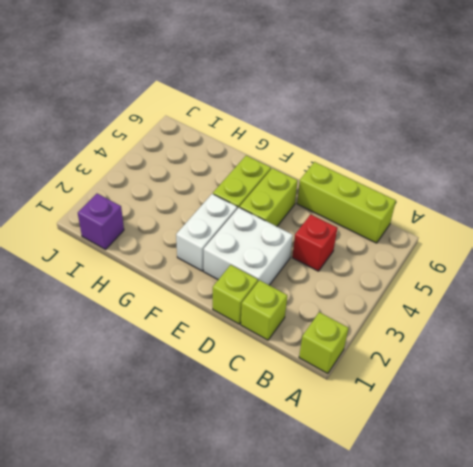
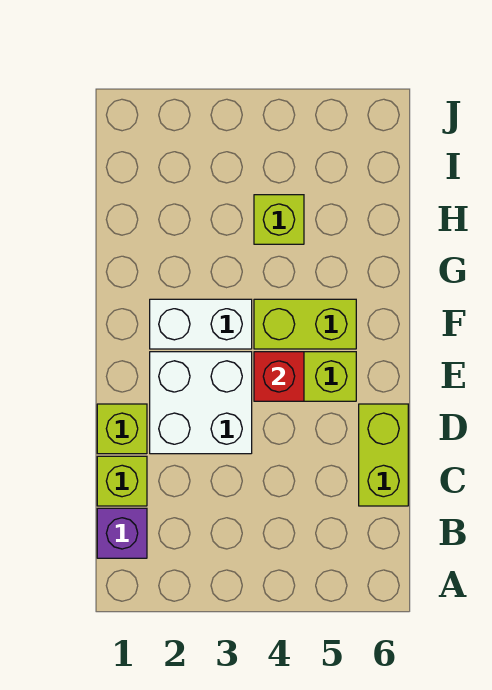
lime 1x1 brick [299,312,349,374] -> lime 1x1 brick moved to [254,195,304,244]
lime 1x3 brick [297,162,396,243] -> lime 1x2 brick [359,404,408,506]
red 1x1 brick [292,214,337,271] -> red 1x1 brick moved to [254,352,304,401]
purple 1x1 brick [78,194,124,249] -> purple 1x1 brick moved to [97,508,147,558]

